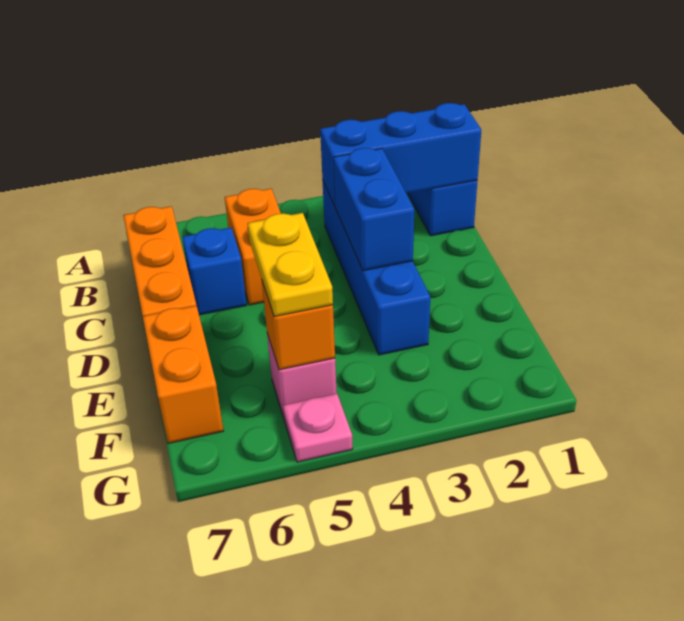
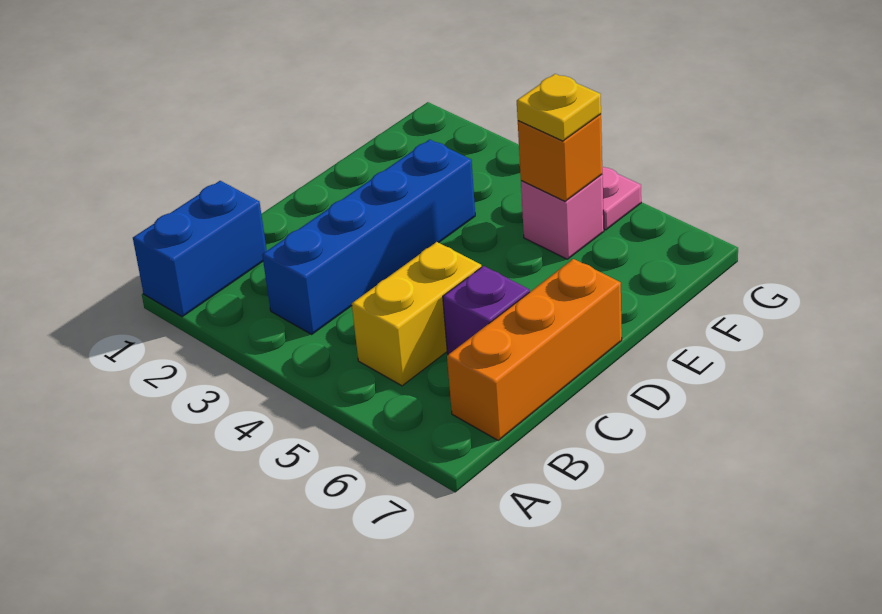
blue 1x3 brick [320,103,481,206] -> none
orange 1x2 brick [225,189,281,305] -> yellow 1x2 brick [352,242,481,386]
blue 1x2 brick [333,148,414,271] -> none
blue 1x1 brick [182,228,247,315] -> purple 1x1 brick [443,266,530,355]
yellow 1x2 plate [248,213,333,316] -> yellow 1x1 plate [517,74,601,141]
orange 1x2 brick [143,306,223,443] -> none

